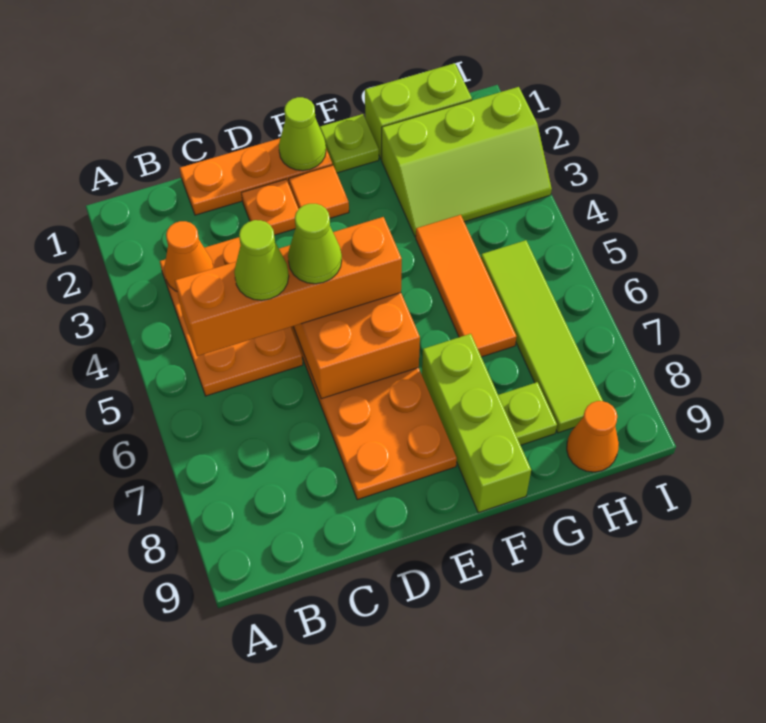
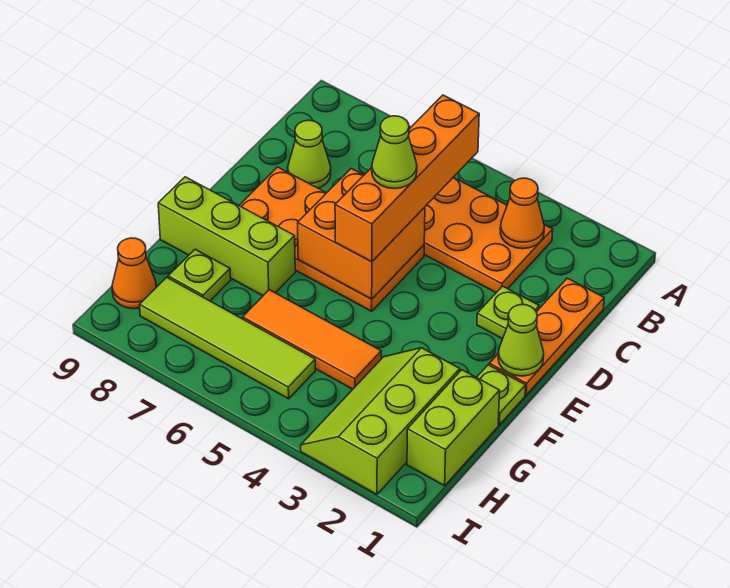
lime 1x1 cone [234,220,289,300] -> lime 1x1 cone moved to [288,120,331,188]
orange 1x1 plate [242,179,298,235] -> lime 1x1 plate [477,286,539,339]
orange 1x1 tile [289,165,349,218] -> none

